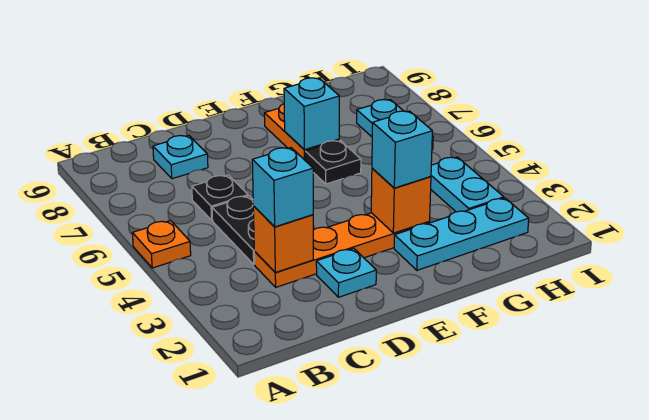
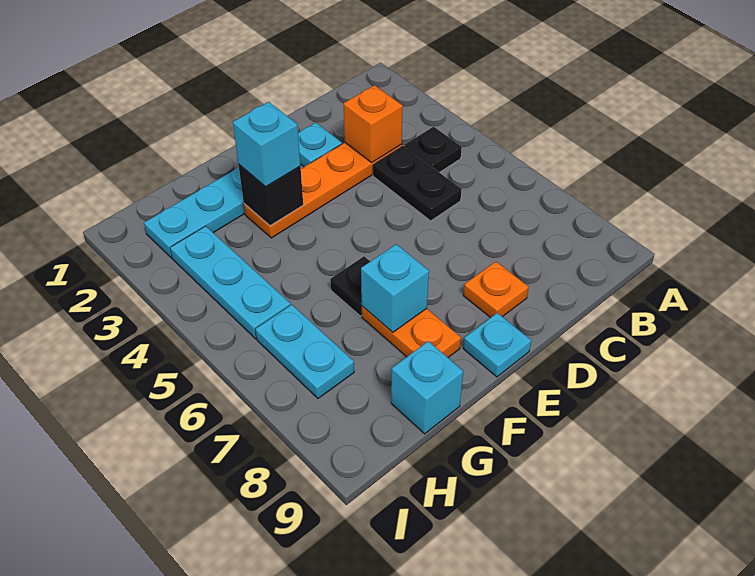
orange 1x1 plate [132,221,191,268] -> orange 1x1 plate moved to [463,262,529,318]
cyan 1x1 brick [252,148,313,227] -> cyan 1x1 brick moved to [391,341,463,434]
black 1x1 plate [192,175,248,220] -> black 1x1 plate moved to [404,127,462,173]
cyan 1x1 plate [153,135,208,179] -> cyan 1x1 plate moved to [463,313,531,377]
orange 1x1 brick [371,168,431,233] -> black 1x1 brick [238,164,303,225]
cyan 1x2 plate [431,157,504,212] -> cyan 1x3 plate [170,226,290,339]

